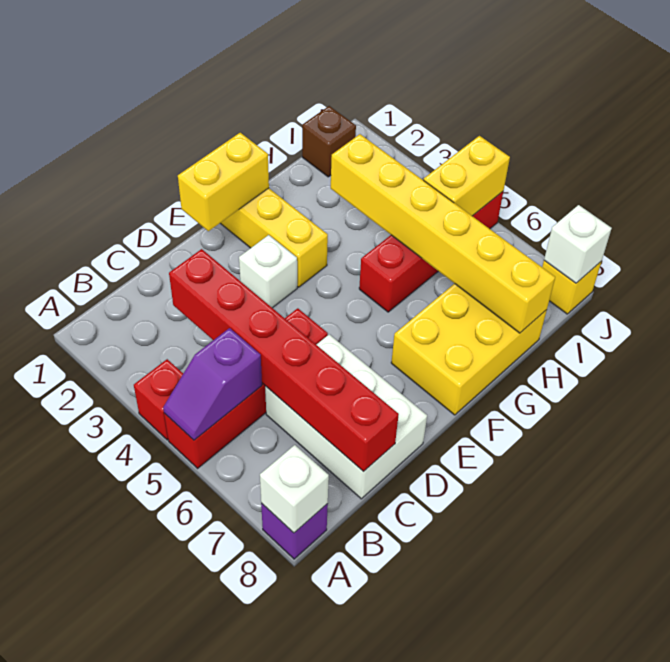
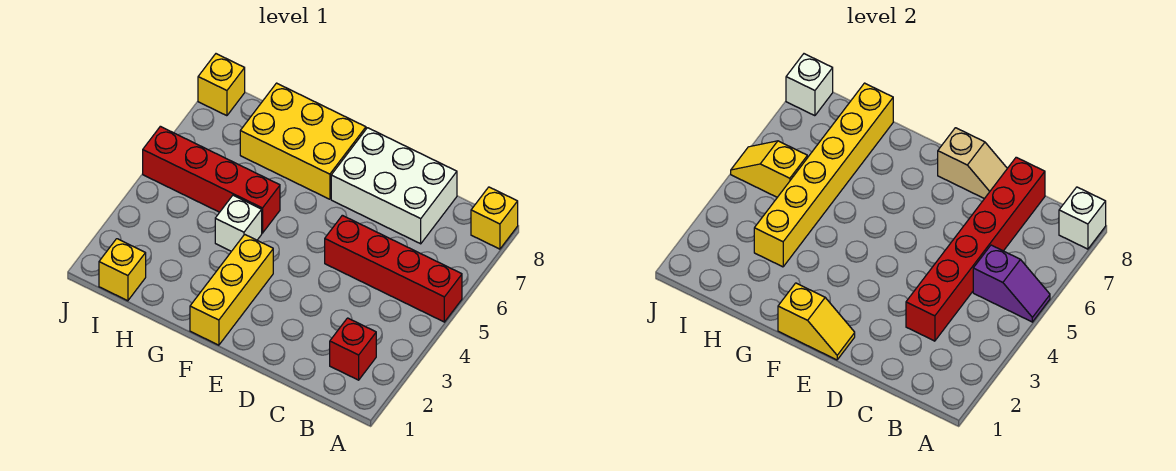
red 1x1 brick [134,359,183,440] -> red 1x1 brick moved to [330,318,376,380]
purple 1x1 brick [261,503,328,559] -> yellow 1x1 brick [471,187,518,249]
white 2x3 brick [265,334,427,499] -> white 2x3 brick turned to [331,128,457,244]
none -> tan 1x2 slope [938,128,1007,199]
yellow 1x2 brick [178,133,269,231] -> yellow 1x2 slope [778,283,855,360]
white 1x1 brick [239,235,297,308] -> white 1x1 brick moved to [215,195,262,251]
brown 1x1 brick [302,106,356,177] -> yellow 1x1 brick [99,239,146,301]
yellow 1x2 brick [424,136,510,216] -> yellow 1x2 slope [731,141,807,197]

